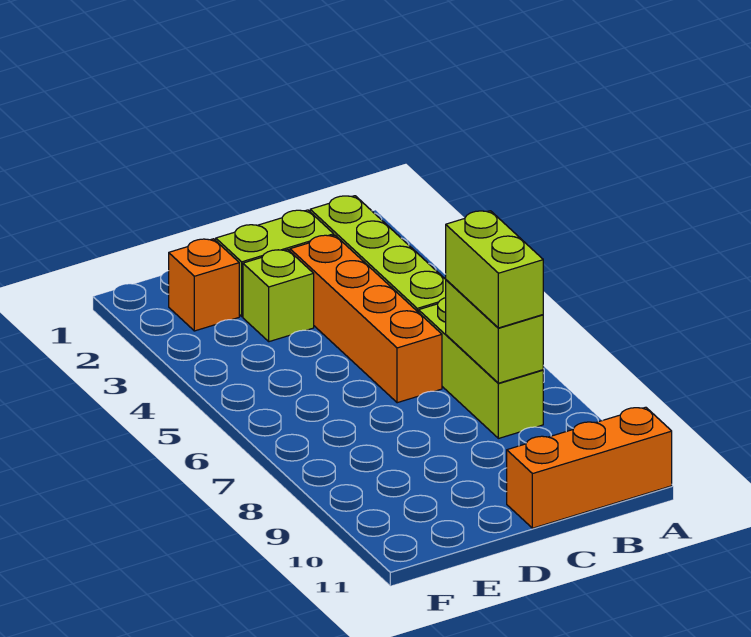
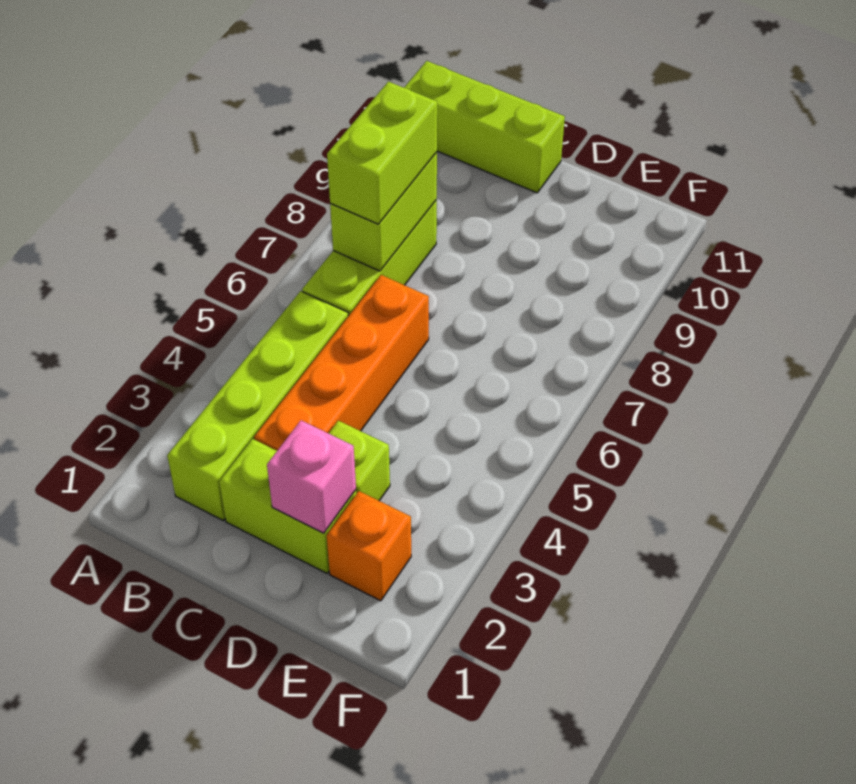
orange 1x3 brick [507,407,672,528] -> lime 1x3 brick [404,61,565,193]
none -> pink 1x1 brick [267,420,356,533]

